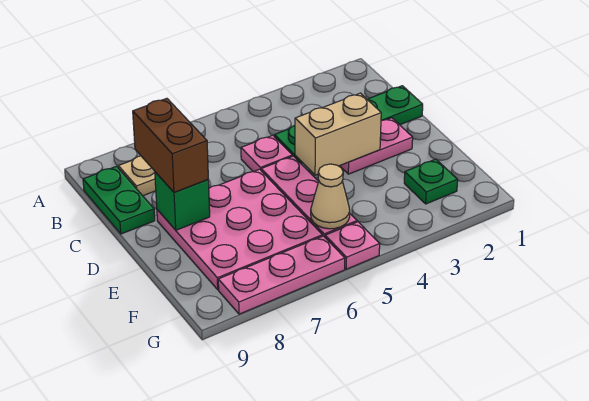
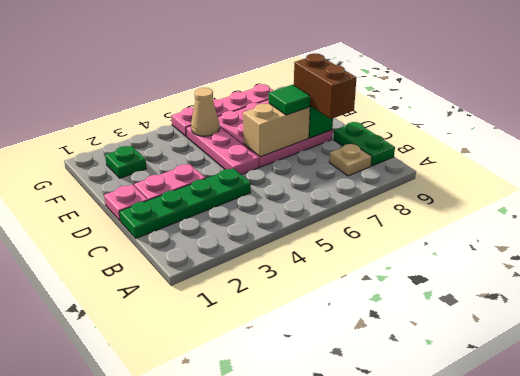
pink 1x1 plate [241,135,292,172] -> pink 1x1 plate moved to [104,184,148,221]
tan 1x2 brick [295,93,381,175] -> tan 1x2 brick moved to [243,104,310,157]
none -> green 1x1 tile [269,85,310,115]

